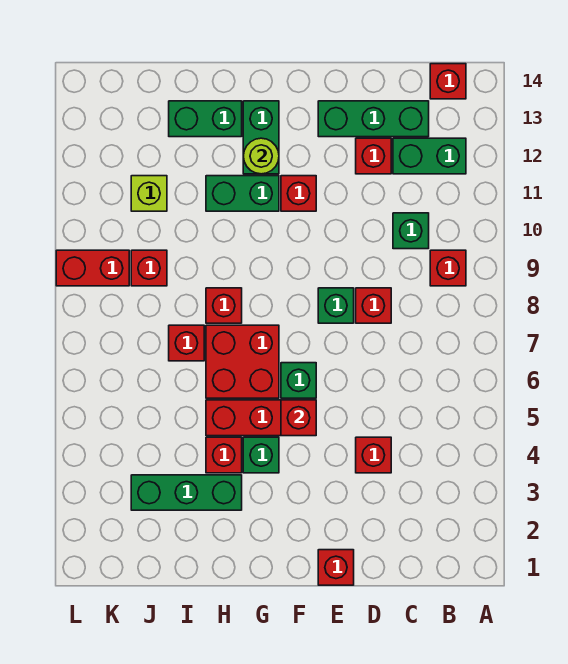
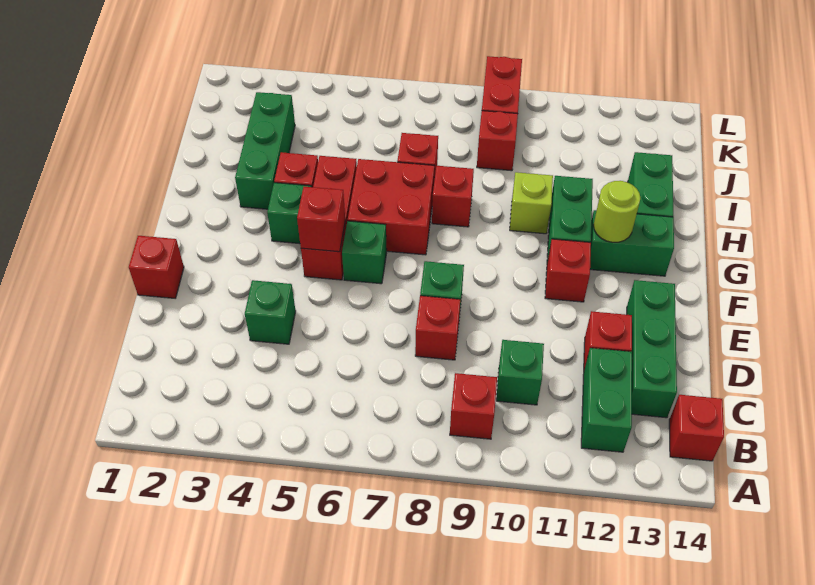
red 1x1 brick [356,437,391,473] -> green 1x1 brick [245,280,296,344]
lime 1x1 brick [131,176,167,211] -> lime 1x1 brick moved to [510,172,553,234]

